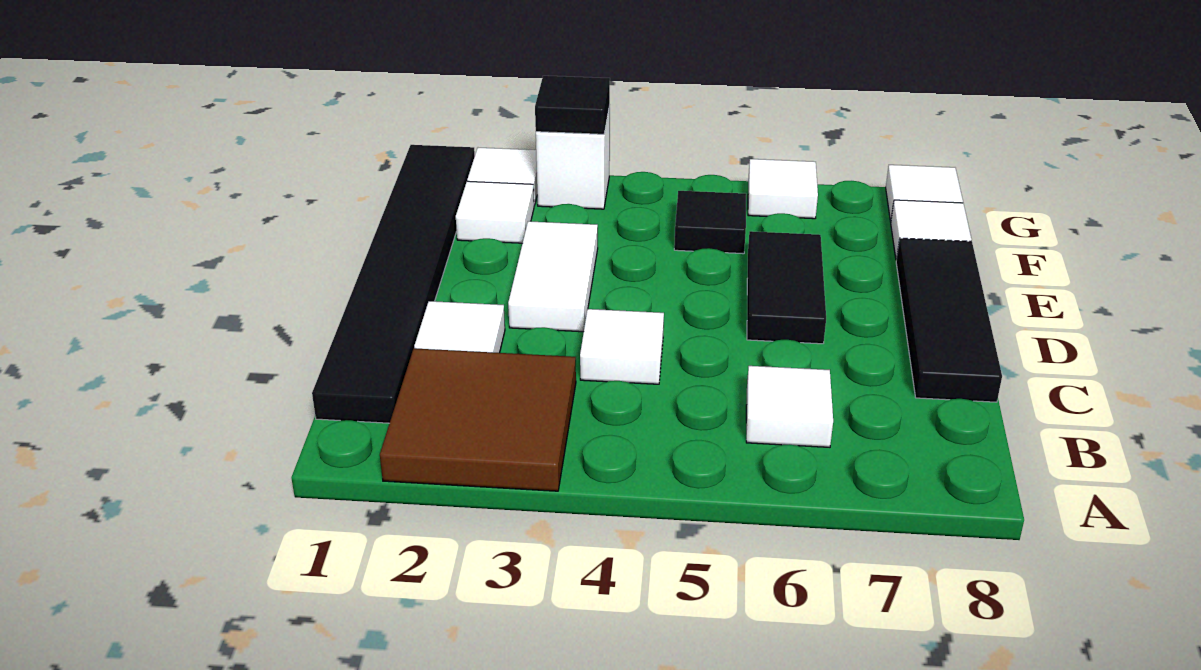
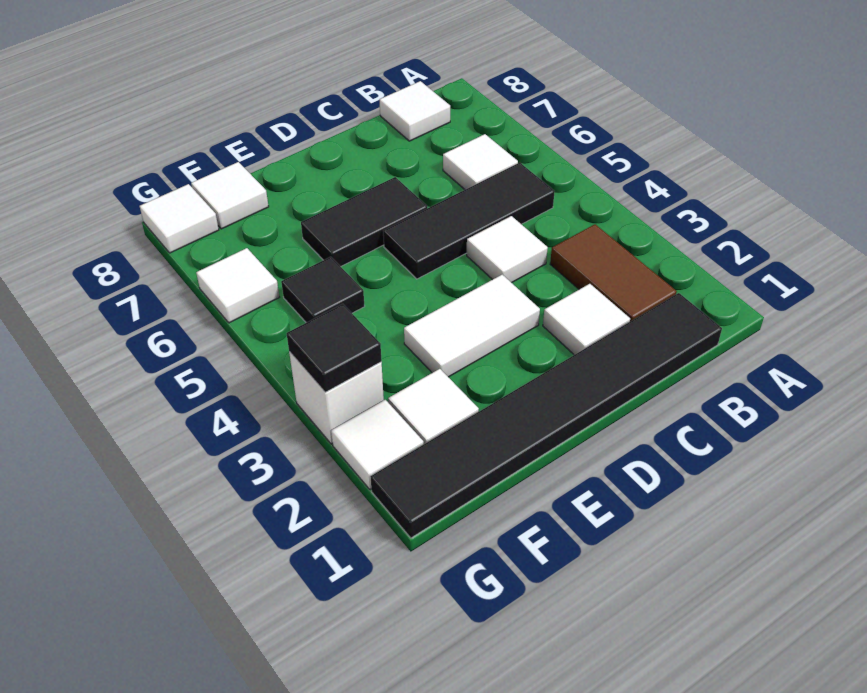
brown 2x2 tile [380,348,576,491] -> brown 1x2 tile [550,224,677,322]
none -> white 1x1 tile [380,81,450,141]
black 1x3 tile [896,238,1002,402] -> black 1x3 tile moved to [383,163,555,279]

